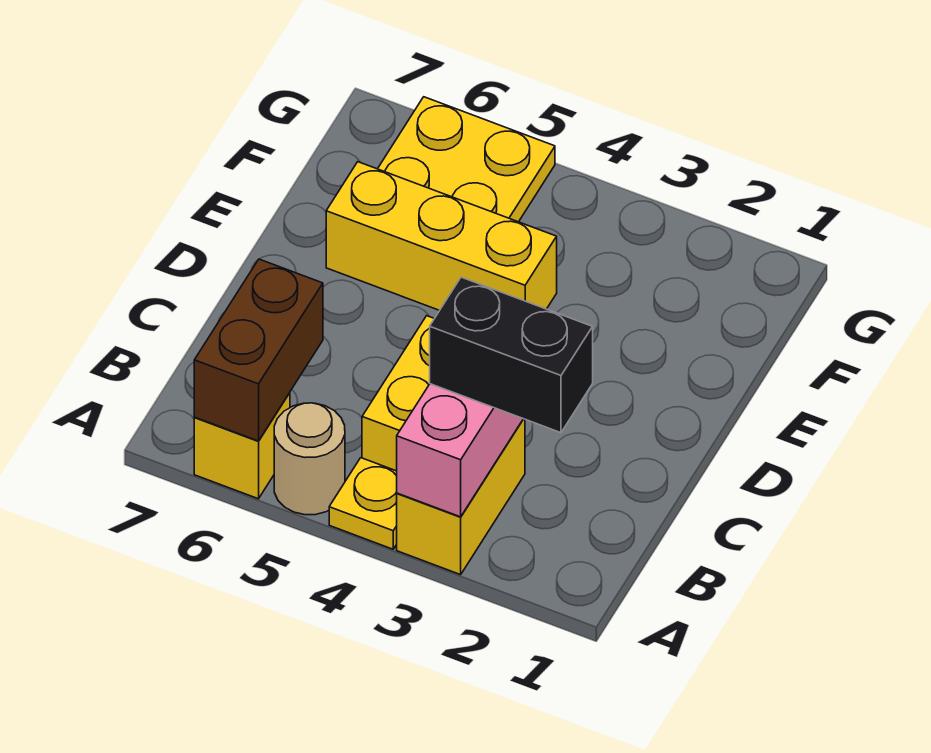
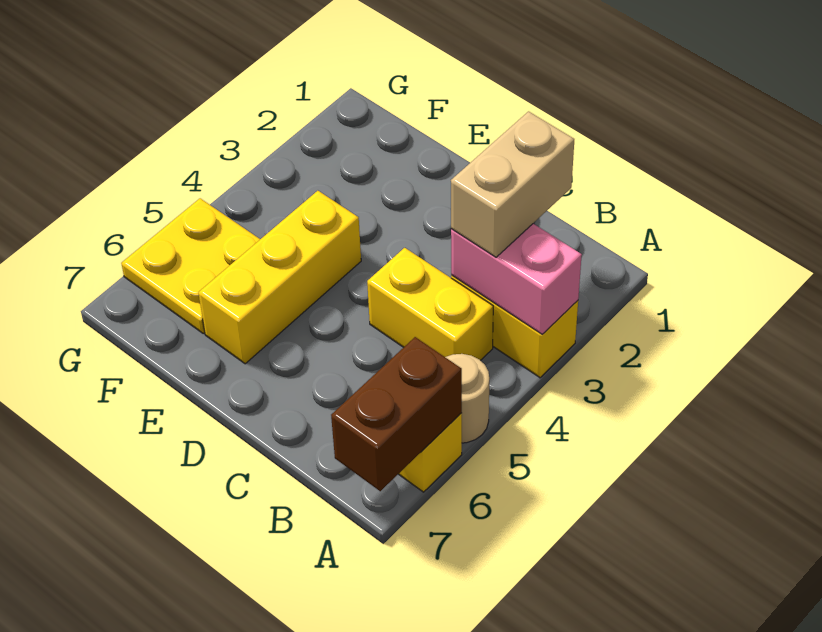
yellow 1x1 plate [329,458,397,549] -> none
brown 1x2 brick [194,259,323,441] -> brown 1x2 brick turned to [331,337,462,491]
black 1x2 brick [430,277,593,433] -> tan 1x2 brick [451,111,574,257]

